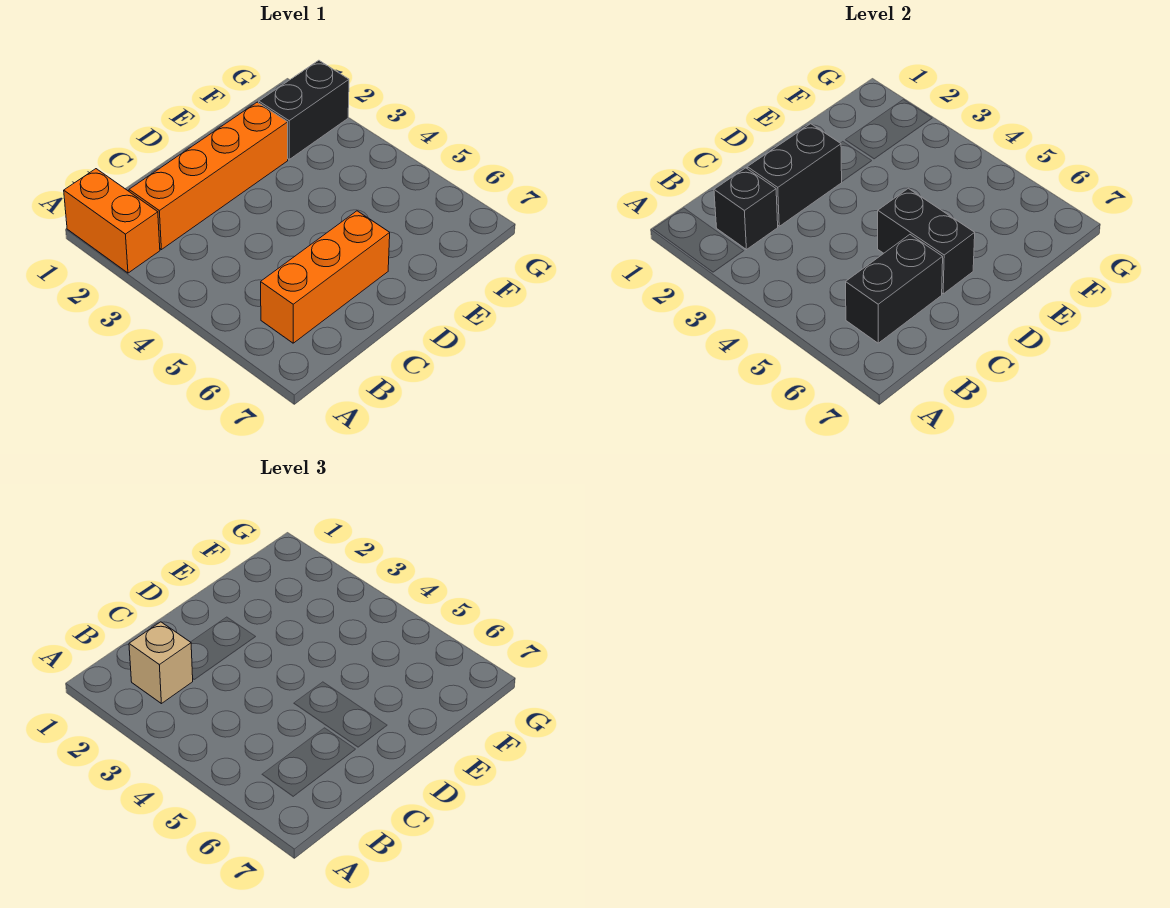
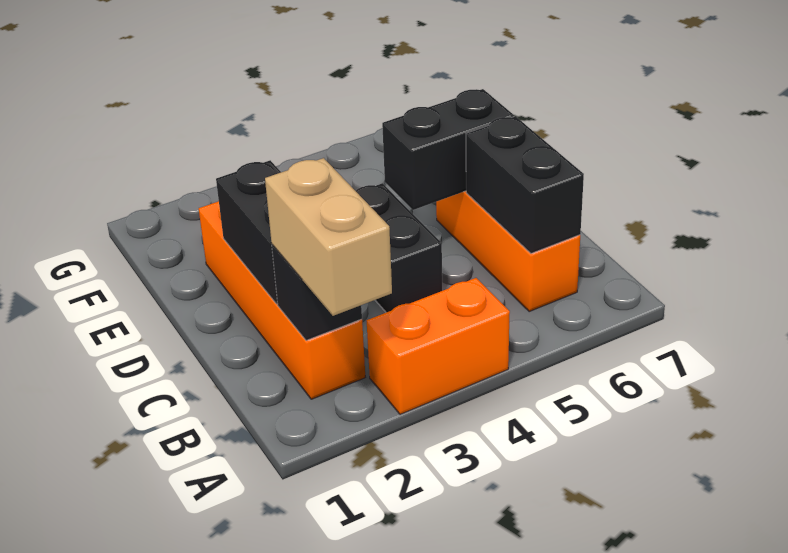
orange 1x2 brick [64,169,160,273] -> orange 1x2 brick moved to [367,278,510,414]
tan 1x1 brick [129,622,193,704] -> tan 1x2 brick [265,158,392,316]
black 1x2 brick [259,60,349,159] -> black 1x2 brick moved to [356,183,442,313]

